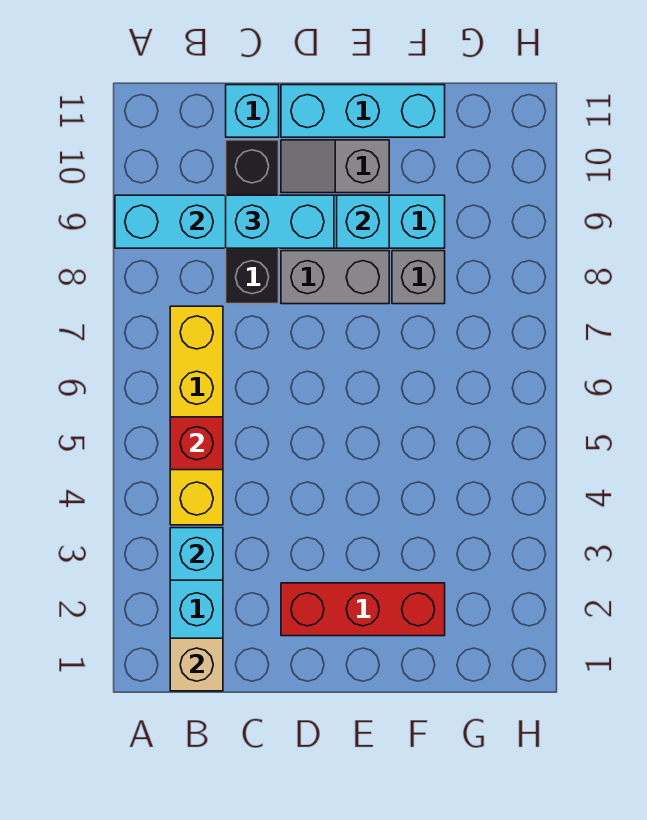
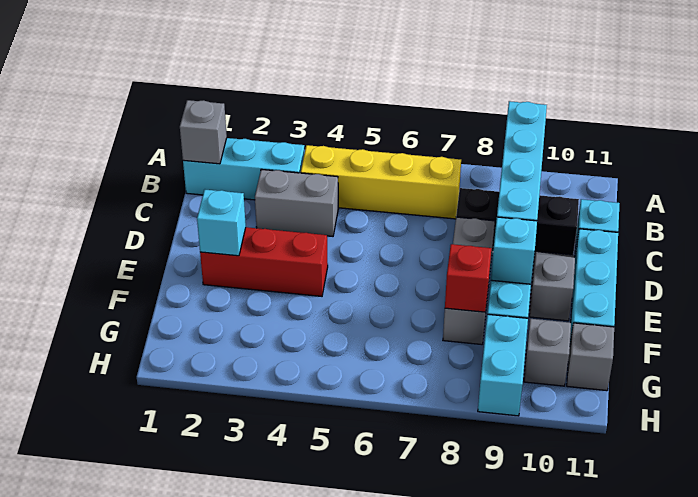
tan 1x1 brick [170,638,223,691] -> grey 1x1 brick [180,100,227,164]
cyan 1x1 brick [170,528,223,580] -> cyan 1x1 brick moved to [197,190,246,256]
red 1x1 brick [170,417,223,470] -> red 1x1 brick moved to [445,244,491,312]
none -> grey 1x2 brick [255,169,338,236]
cyan 1x2 brick [226,195,334,248] -> cyan 1x2 brick moved to [478,314,528,416]
red 1x3 brick [281,583,445,636] -> red 1x3 brick turned to [200,227,328,296]
none -> grey 1x1 brick [524,319,571,386]
none -> grey 1x1 brick [567,323,614,391]

